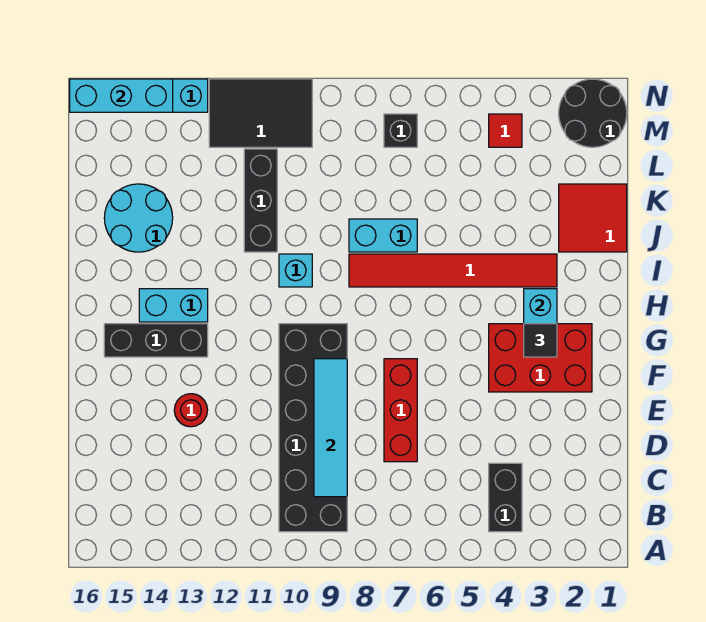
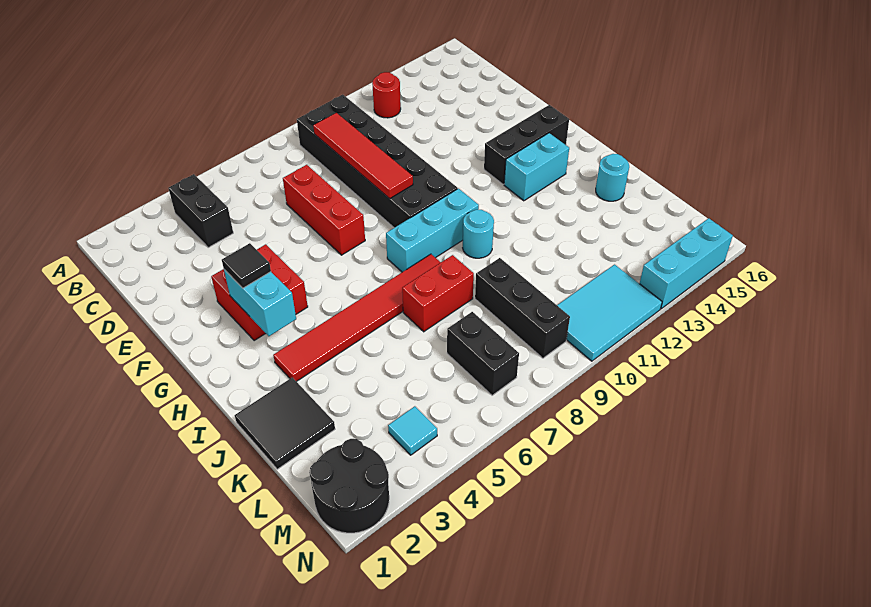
cyan 1x4 tile [314,359,347,497] -> red 1x4 tile [313,113,413,199]
red 1x1 round brick [174,394,208,427] -> red 1x1 round brick moved to [372,72,401,118]
red 2x3 brick [489,324,592,392] -> red 2x2 brick [211,244,308,341]
cyan 1x1 brick [279,254,312,287] -> cyan 1x1 round brick [463,210,494,258]
red 2x2 tile [559,184,627,252] -> black 2x2 tile [235,377,335,469]
cyan 1x2 brick [349,219,417,252] -> red 1x2 brick [402,255,474,332]
black 1x3 brick [244,149,277,252] -> black 1x3 brick moved to [475,258,570,358]
cyan 2x2 round brick [104,184,173,252] -> cyan 1x1 round brick [596,154,629,201]
red 1x1 tile [489,114,522,147] -> cyan 1x1 tile [388,406,437,455]
black 1x1 brick [384,114,417,147] -> black 1x2 brick [447,312,519,395]
black 2x3 tile [209,79,312,147] -> cyan 2x3 tile [557,265,662,361]
cyan 1x3 brick [70,79,173,112] -> cyan 1x3 brick moved to [386,189,479,272]

